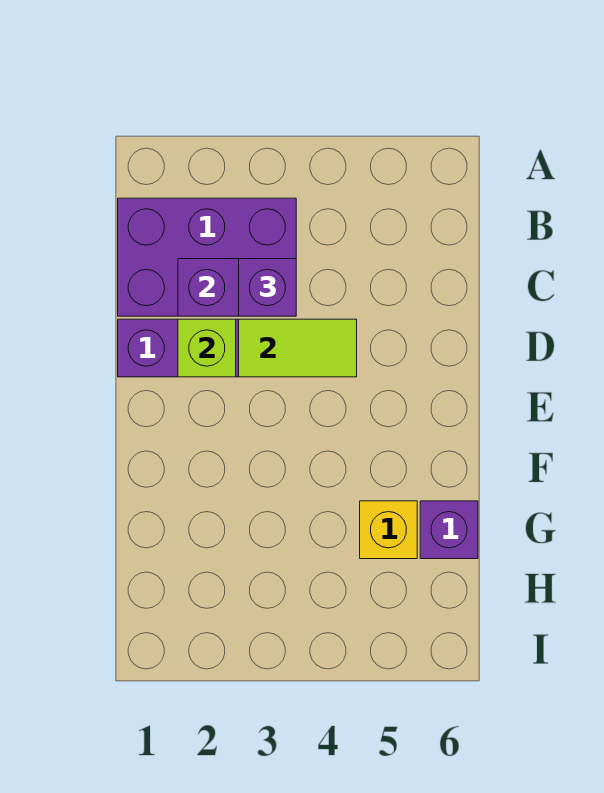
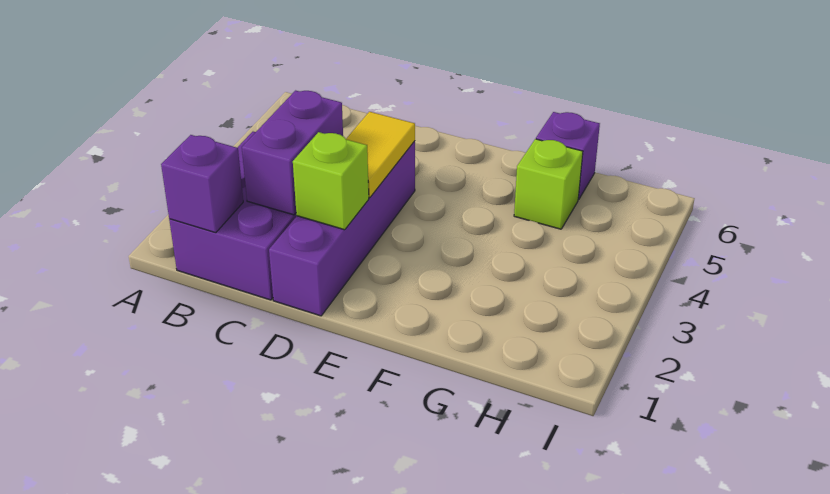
purple 1x1 brick [239,259,296,316] -> purple 1x1 brick moved to [161,135,243,233]
lime 1x2 tile [239,319,357,377] -> yellow 1x2 tile [346,112,415,198]
yellow 1x1 brick [360,501,417,559] -> lime 1x1 brick [514,139,583,229]

